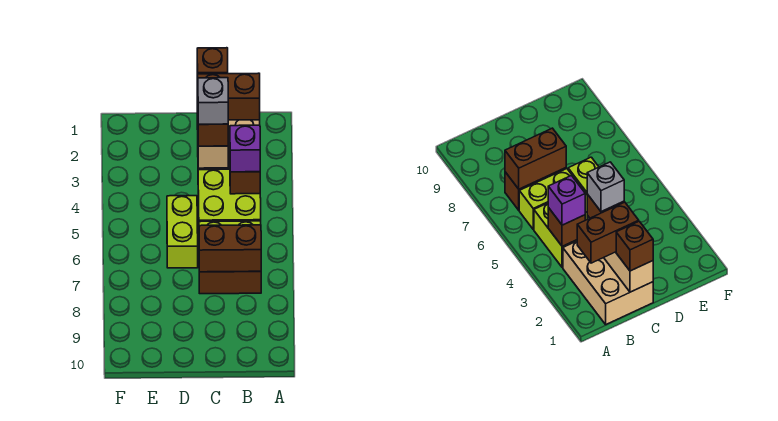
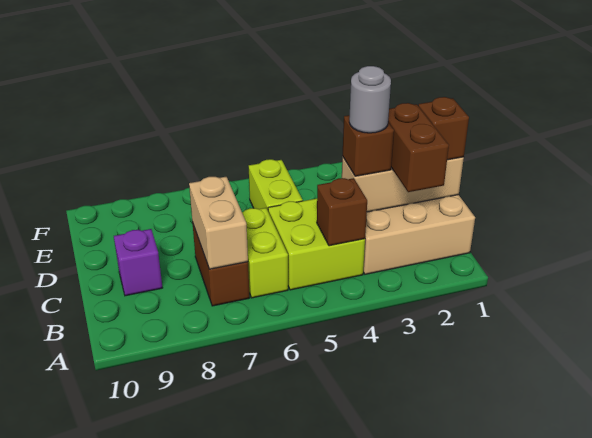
purple 1x1 brick [230,125,260,172] -> purple 1x1 brick moved to [114,229,162,296]
brown 1x2 brick [199,225,261,272] -> tan 1x2 brick [189,177,248,269]
grey 1x1 brick [198,78,228,124] -> grey 1x1 round brick [349,66,391,133]
lime 1x2 brick [167,196,198,268] -> lime 1x2 brick turned to [249,159,303,210]

